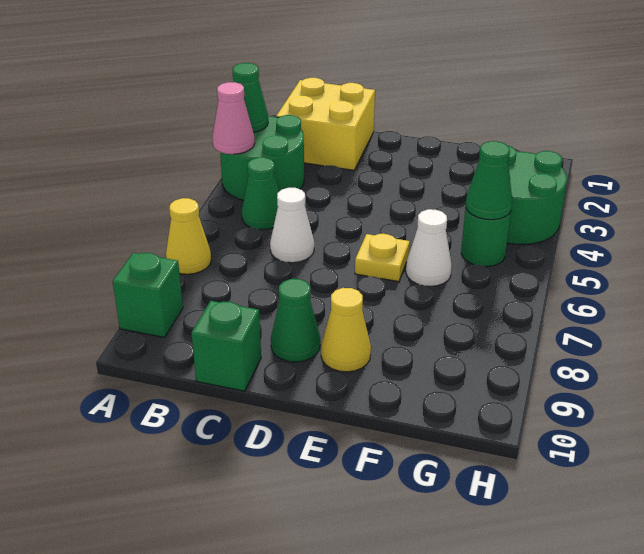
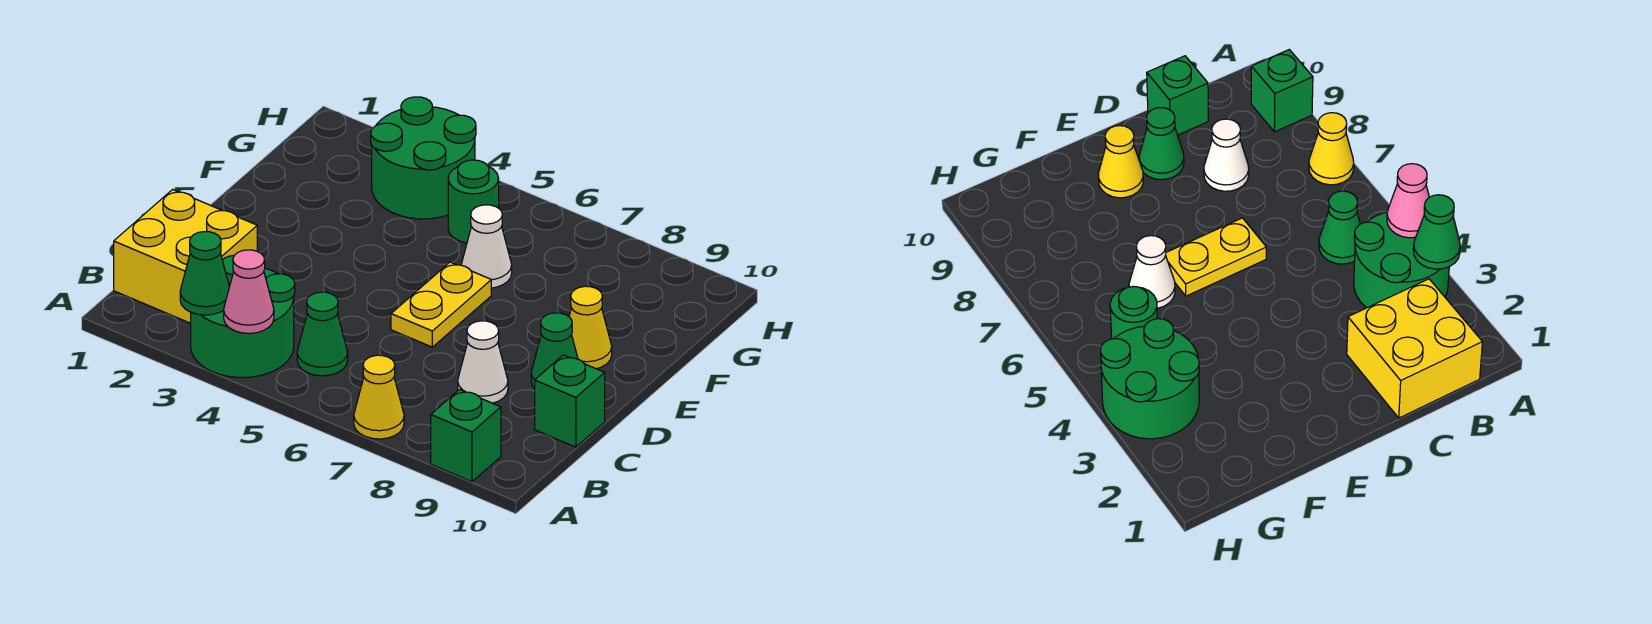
white 1x1 cone [270,188,314,263] -> white 1x1 cone moved to [458,321,508,403]
yellow 1x1 plate [355,234,410,282] -> yellow 1x2 plate [391,262,491,347]
green 1x1 cone [466,141,512,220] -> none

